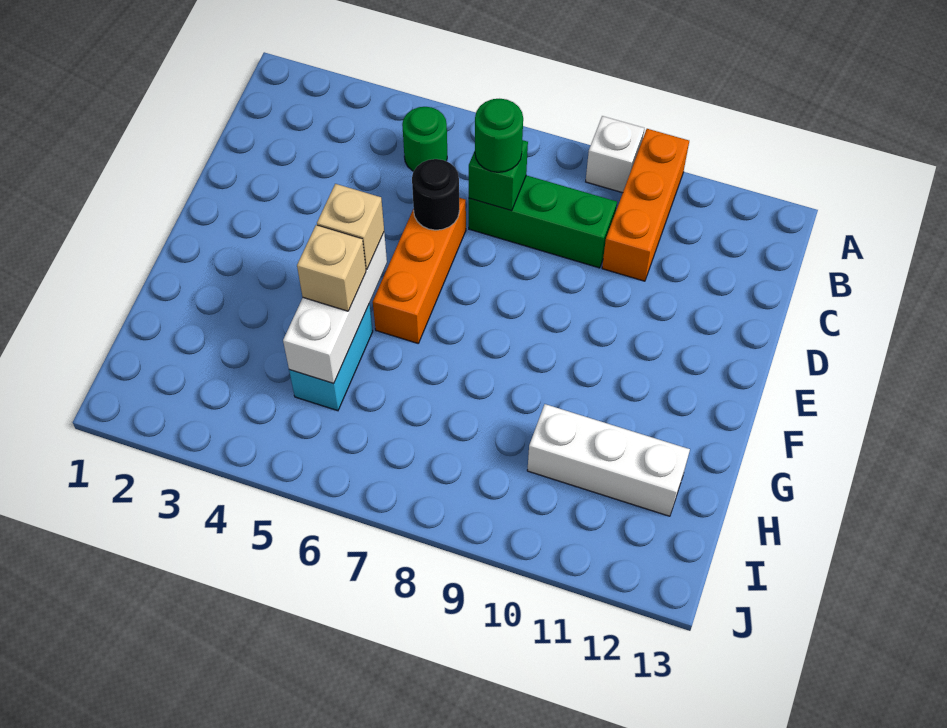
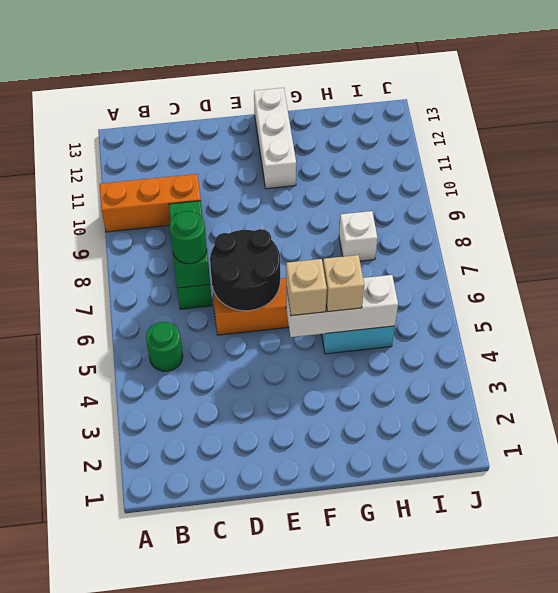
white 1x1 brick [586,116,644,193] -> white 1x1 brick moved to [339,211,377,261]
black 1x1 round brick [412,159,459,230] -> black 2x2 round brick [210,229,280,311]
white 1x3 brick [527,404,690,516] -> white 1x3 brick moved to [254,88,296,189]

